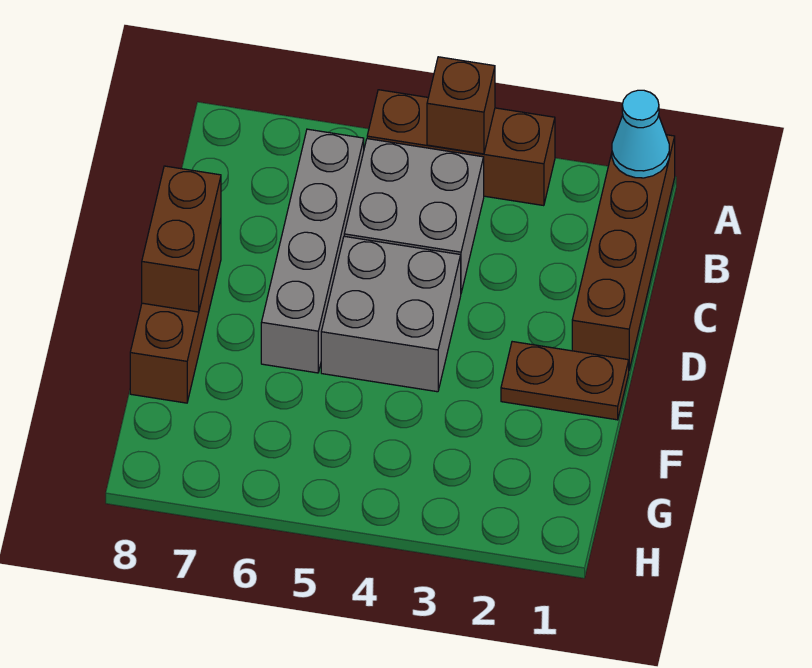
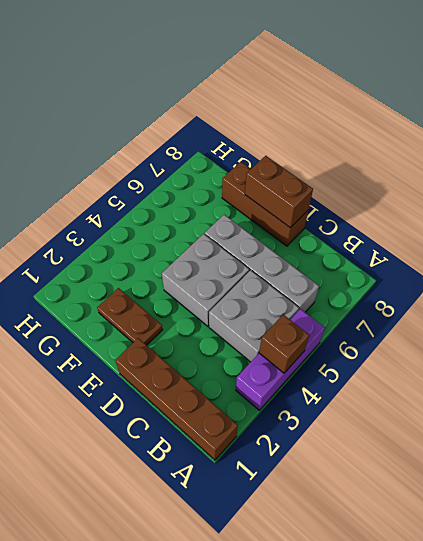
cyan 1x1 cone [612,90,669,178] -> none
brown 1x3 brick [367,90,555,206] -> purple 1x3 brick [236,309,325,410]
brown 1x2 plate [501,342,629,420] -> brown 1x2 plate turned to [97,288,163,345]

